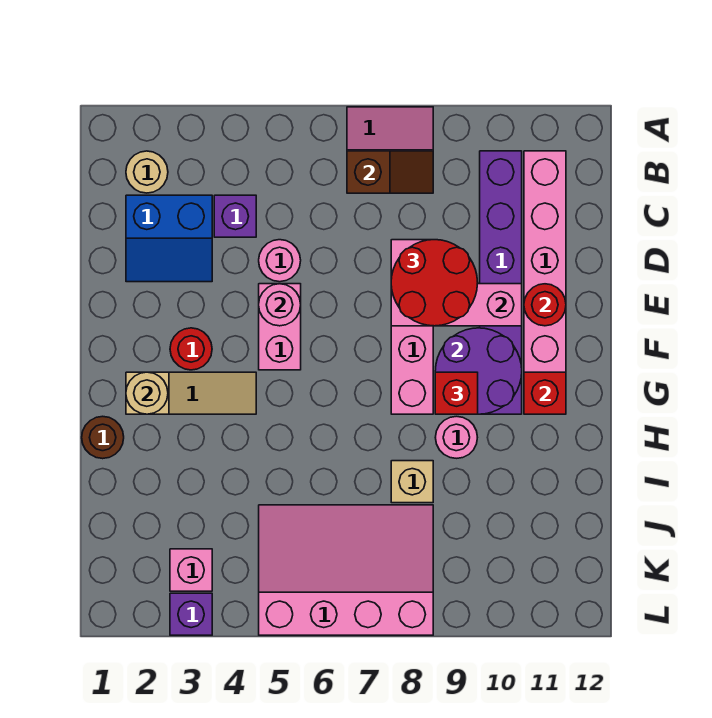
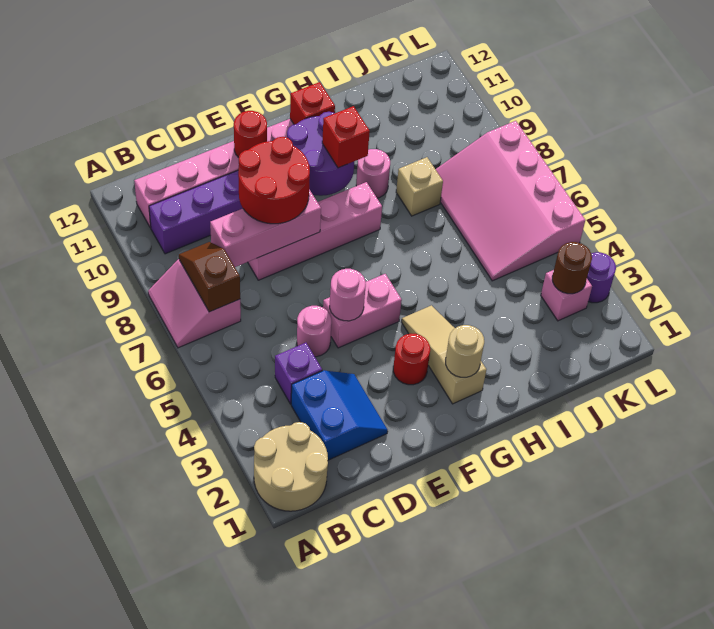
tan 1x1 round brick [126,151,168,193] -> tan 2x2 round brick [254,422,328,511]
pink 1x3 brick [391,284,522,326] -> pink 1x3 brick turned to [210,189,321,267]
brown 1x1 round brick [82,416,124,459] -> brown 1x1 round brick moved to [552,242,592,294]
purple 1x1 brick [170,593,212,635] -> purple 1x1 round brick [587,252,616,303]

